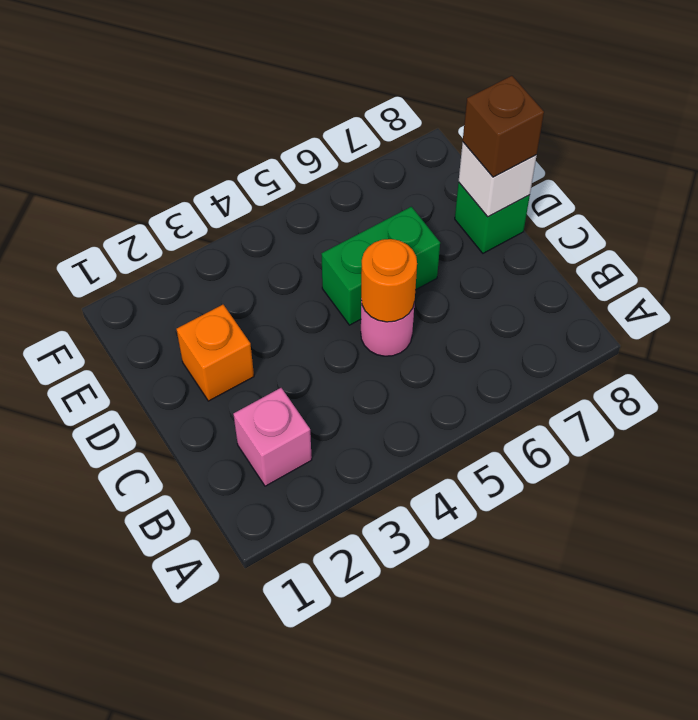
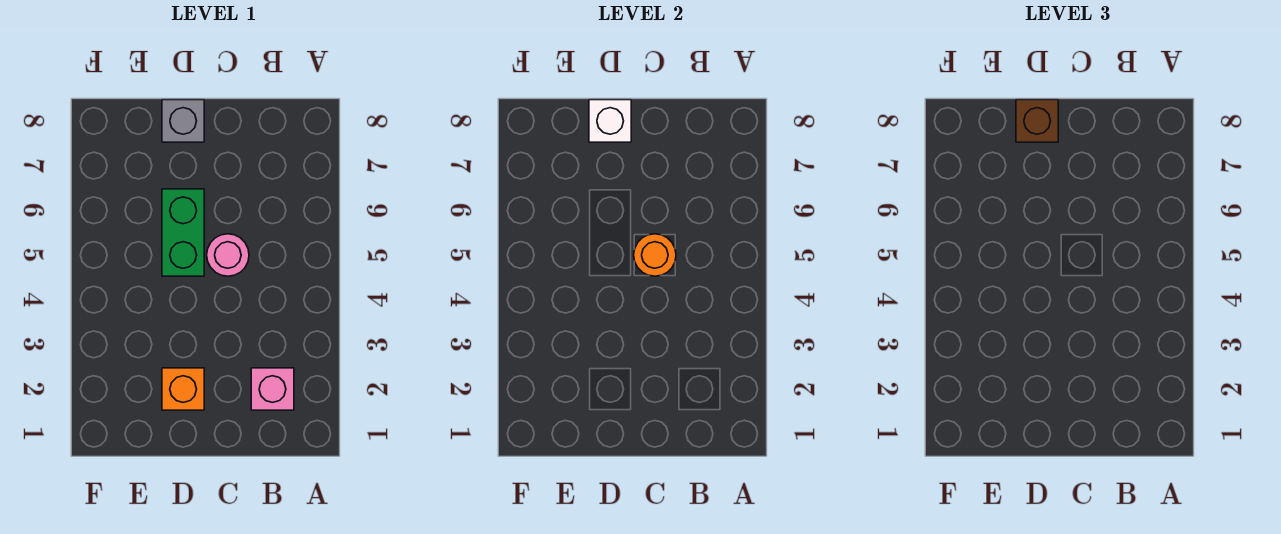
green 1x1 brick [455,182,530,253] -> grey 1x1 brick [162,100,204,142]

